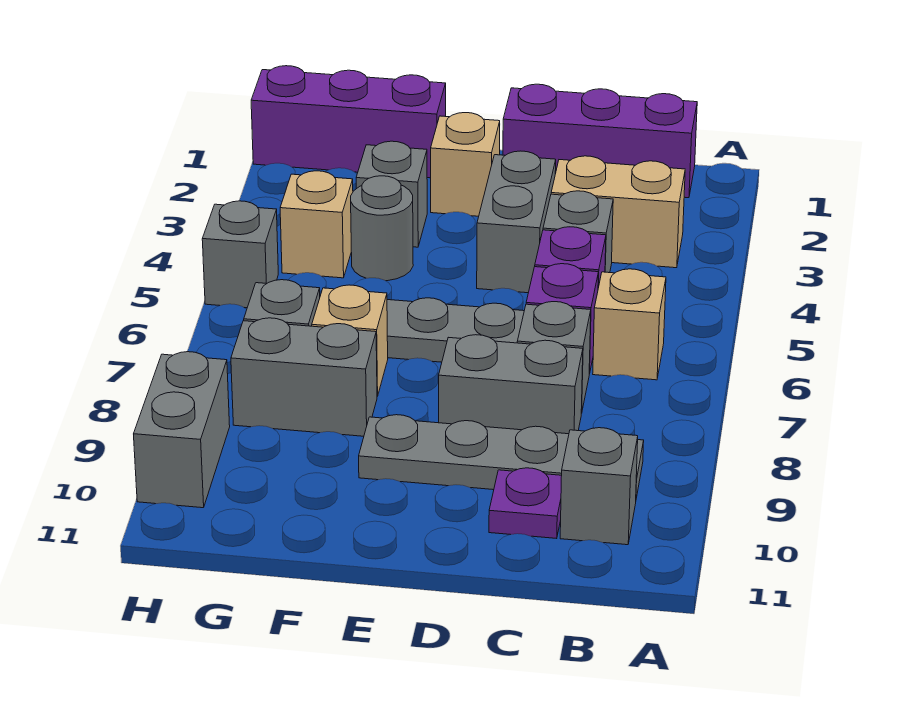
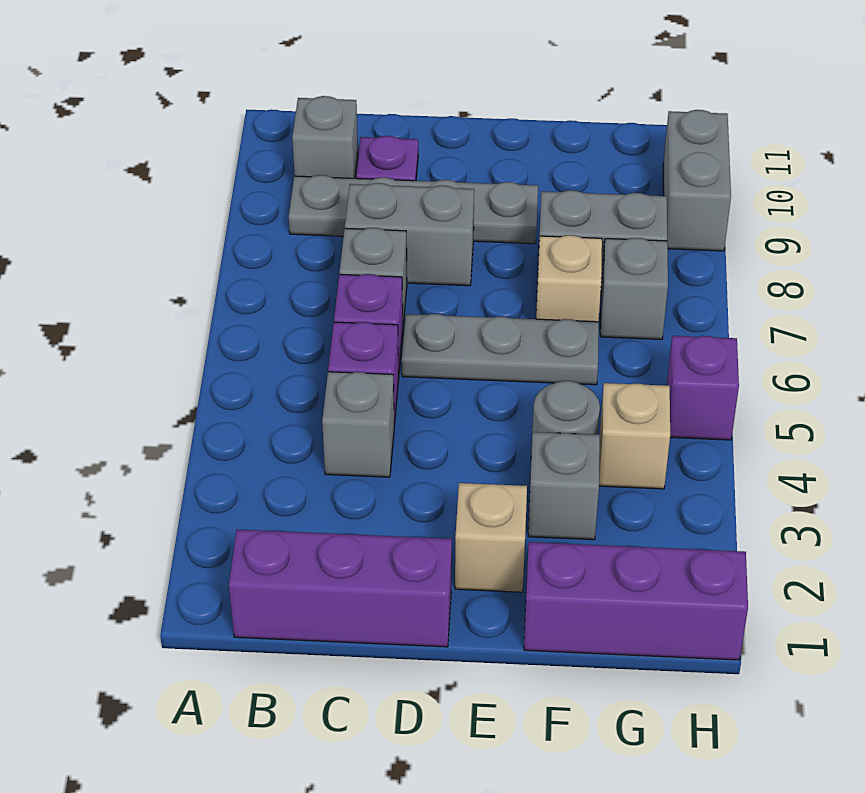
tan 1x2 brick [551,156,685,268] -> none
tan 1x1 brick [593,269,666,380] -> none
grey 1x2 brick [477,151,556,293] -> none
grey 1x1 brick [202,201,278,308] -> purple 1x1 brick [667,336,739,440]

